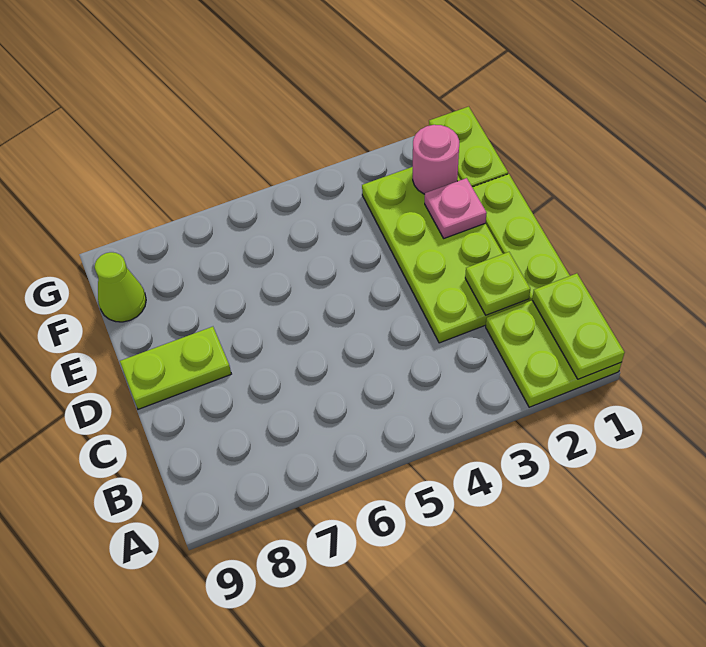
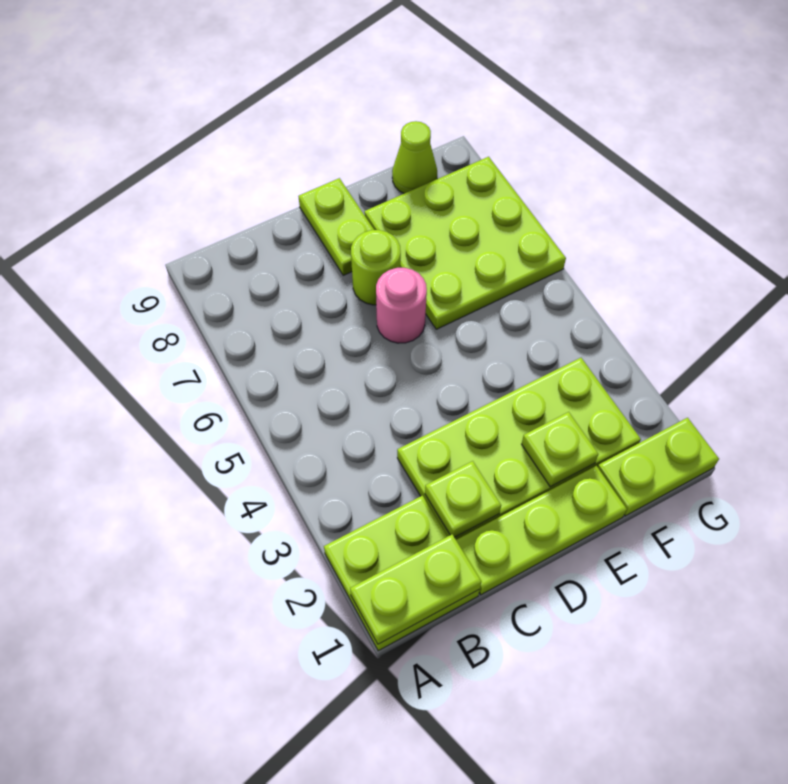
none -> lime 1x1 round brick [351,230,401,305]
pink 1x1 plate [425,178,487,238] -> lime 1x1 plate [522,412,598,487]
none -> lime 3x3 plate [364,157,566,329]
pink 1x1 round brick [413,125,459,194] -> pink 1x1 round brick moved to [376,268,427,343]

